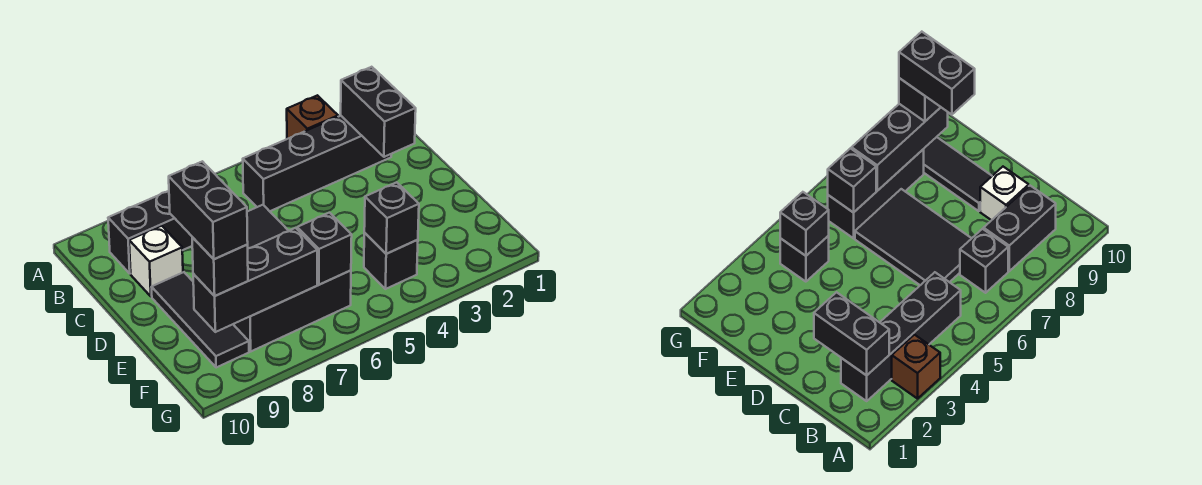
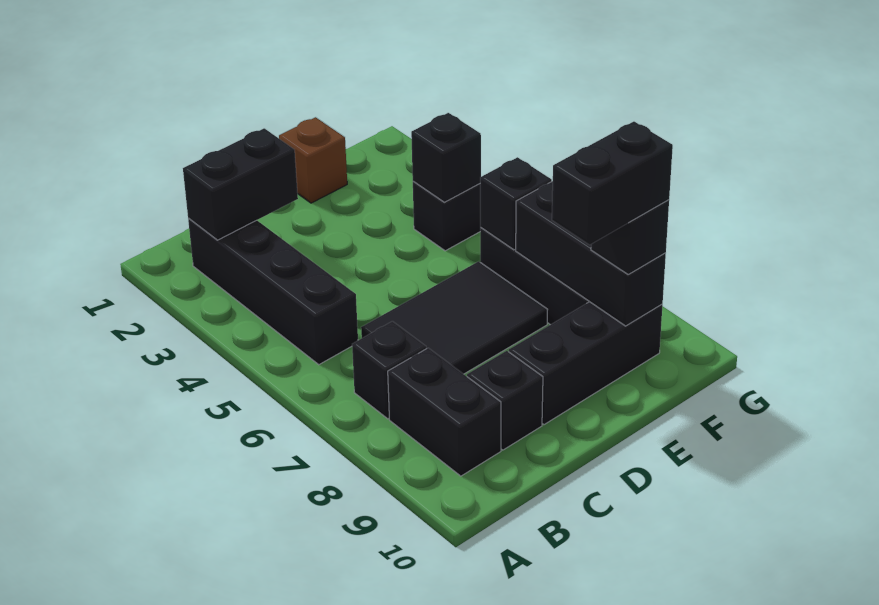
brown 1x1 brick [287,95,338,139] -> brown 1x1 brick moved to [279,117,347,203]
white 1x1 brick [129,226,183,297] -> black 1x1 brick [467,351,543,450]
black 1x3 tile [152,272,249,368] -> black 1x3 brick [509,302,663,425]

